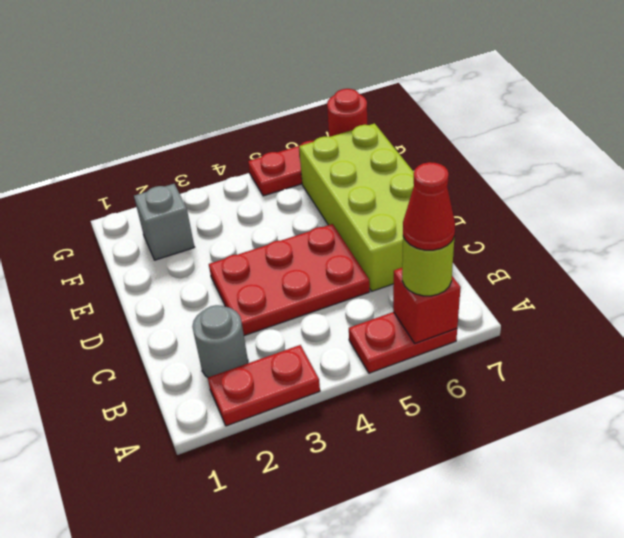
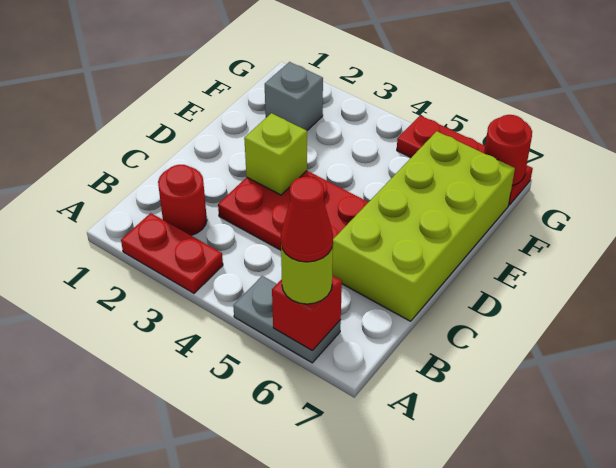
red 1x2 plate [349,312,457,373] -> grey 1x2 plate [233,276,341,363]
grey 1x1 round brick [192,305,248,377] -> red 1x1 round brick [158,165,207,235]
none -> lime 1x1 brick [244,113,307,195]

